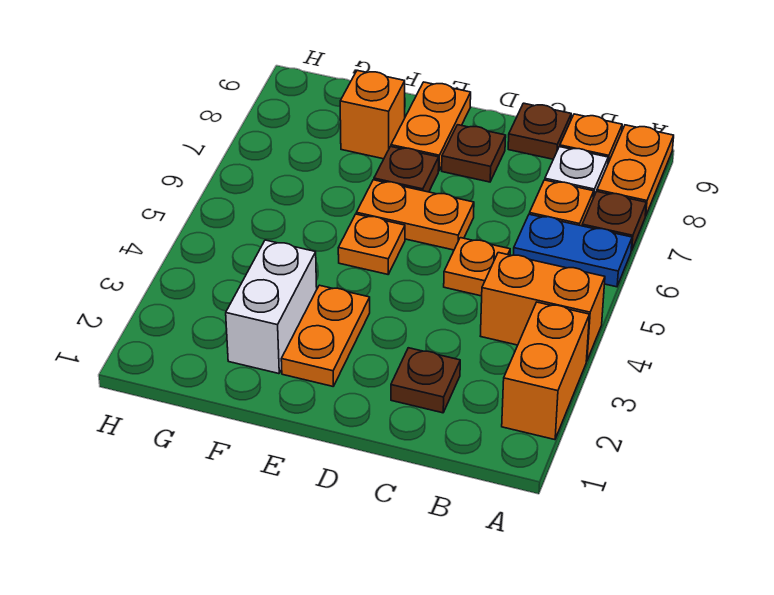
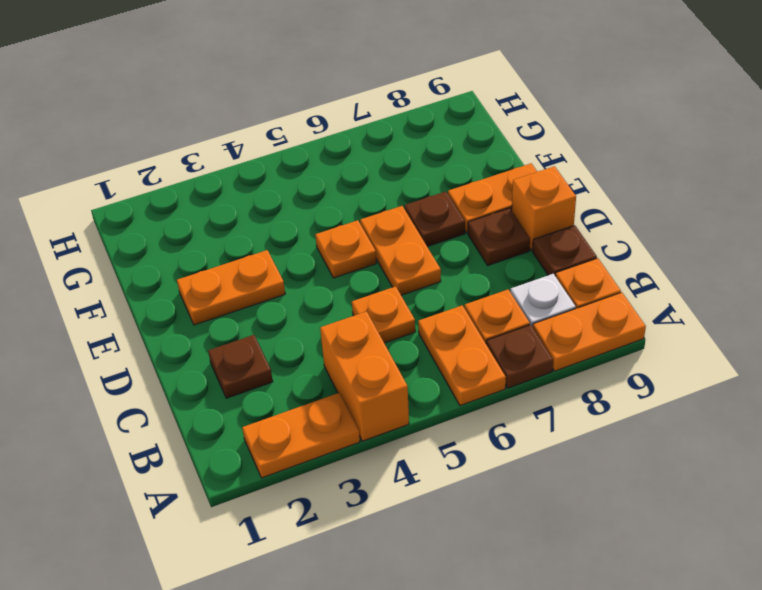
orange 1x2 brick [502,302,589,440] -> orange 1x2 plate [242,393,360,478]
blue 1x2 plate [513,214,632,287] -> orange 1x2 plate [418,305,506,406]
white 1x2 brick [226,240,317,374] -> none
orange 1x1 brick [340,70,405,159] -> orange 1x1 brick moved to [512,166,576,250]

